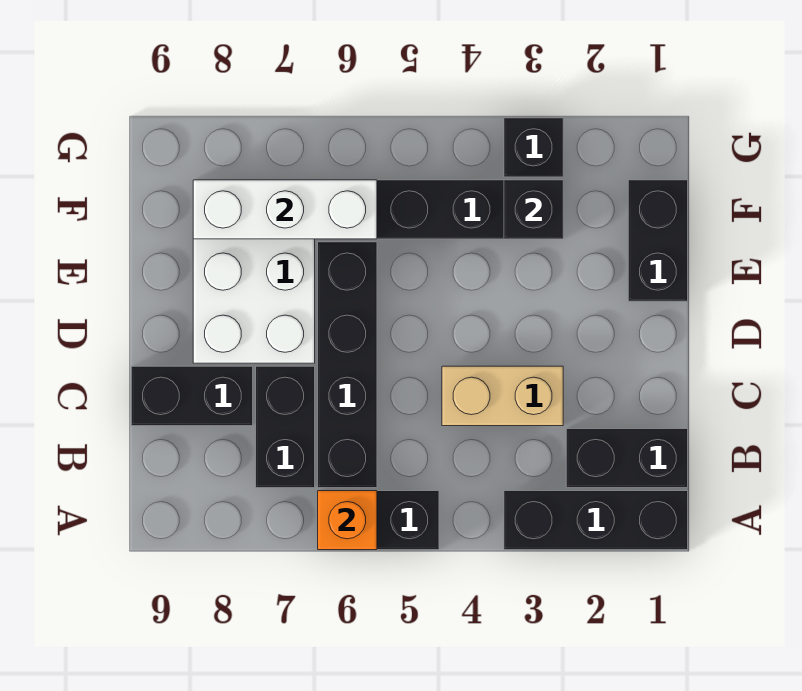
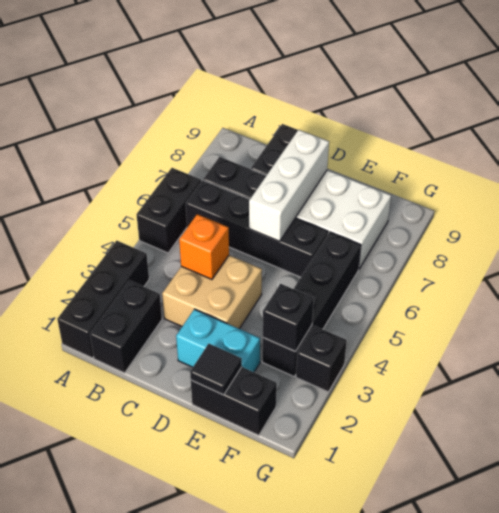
orange 1x1 brick [318,491,377,550] -> orange 1x1 brick moved to [179,214,229,279]
tan 1x2 brick [442,366,563,426] -> tan 2x2 brick [162,255,262,329]
none -> cyan 1x2 brick [176,309,260,372]
none -> black 1x1 tile [190,344,242,395]
white 1x3 brick [193,180,377,239] -> white 1x3 brick moved to [249,130,329,241]

